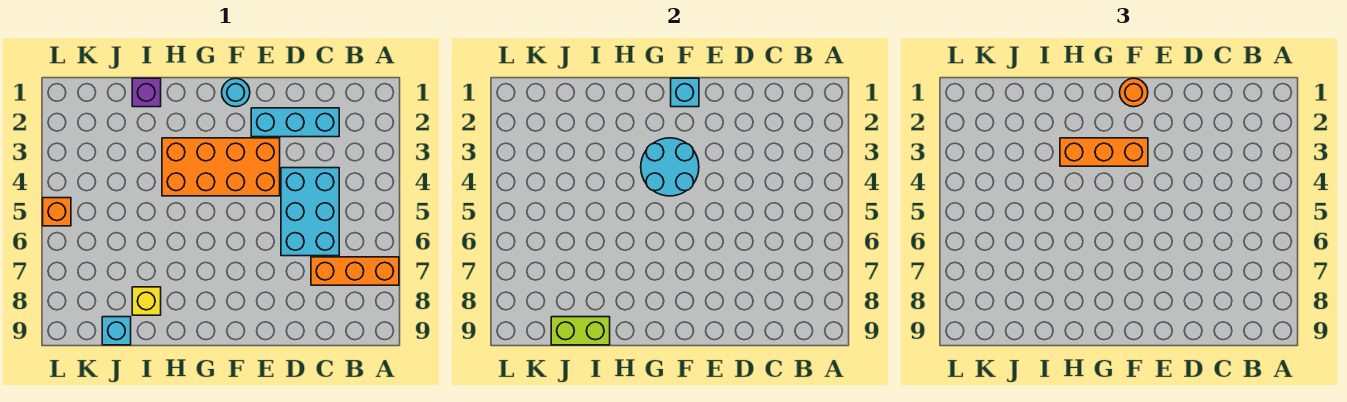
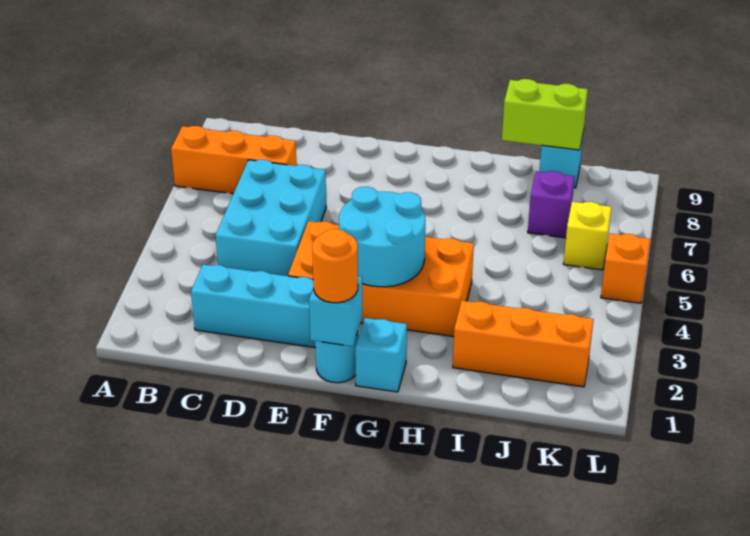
orange 1x3 brick [1060,138,1148,166] -> orange 1x3 brick moved to [453,301,594,387]
none -> cyan 1x1 brick [355,318,407,392]
purple 1x1 brick [132,78,161,107] -> purple 1x1 brick moved to [528,171,575,238]
yellow 1x1 brick [132,287,161,315] -> yellow 1x1 brick moved to [563,202,612,270]

